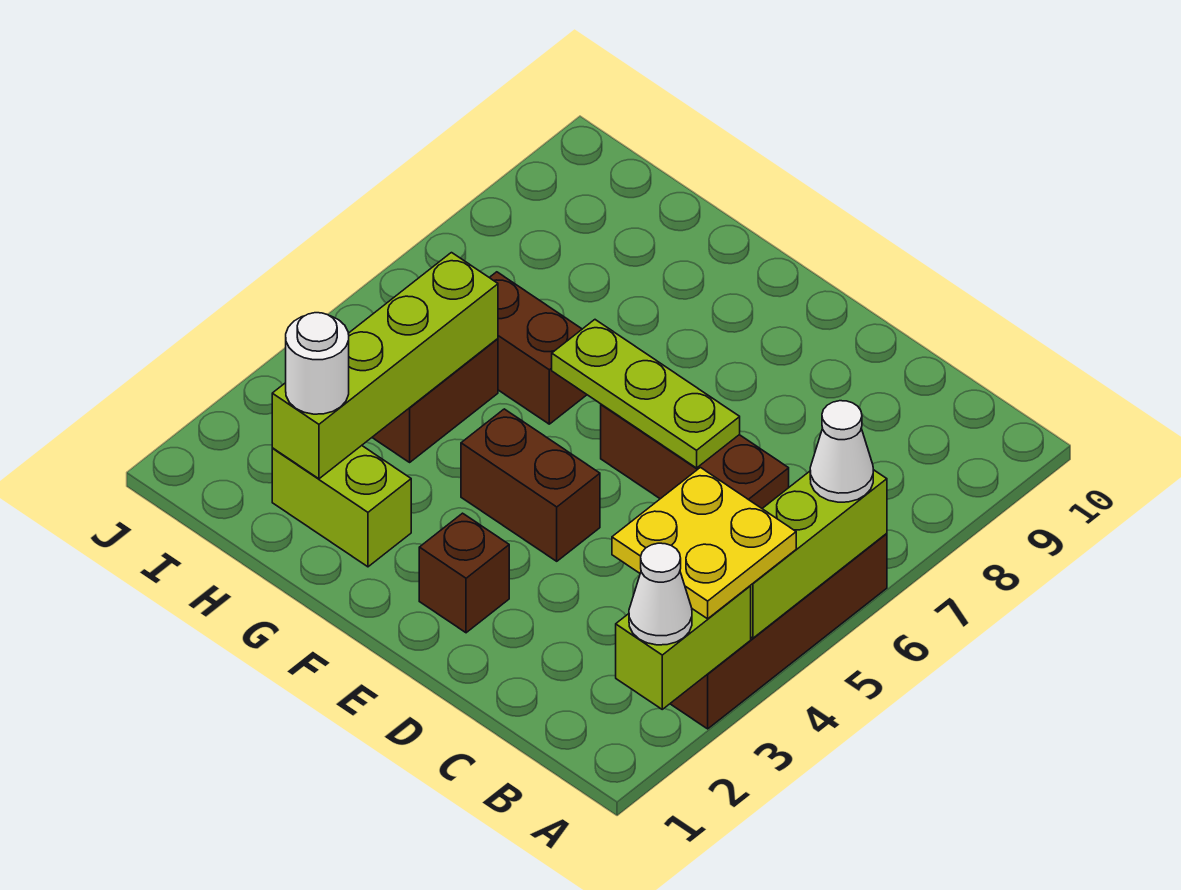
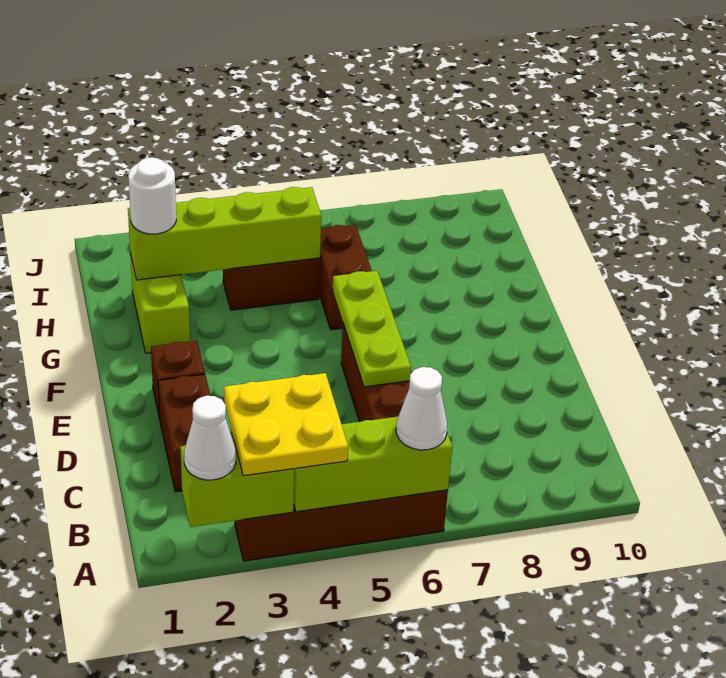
brown 1x2 brick [461,409,600,561] -> brown 1x2 brick moved to [158,374,210,492]

